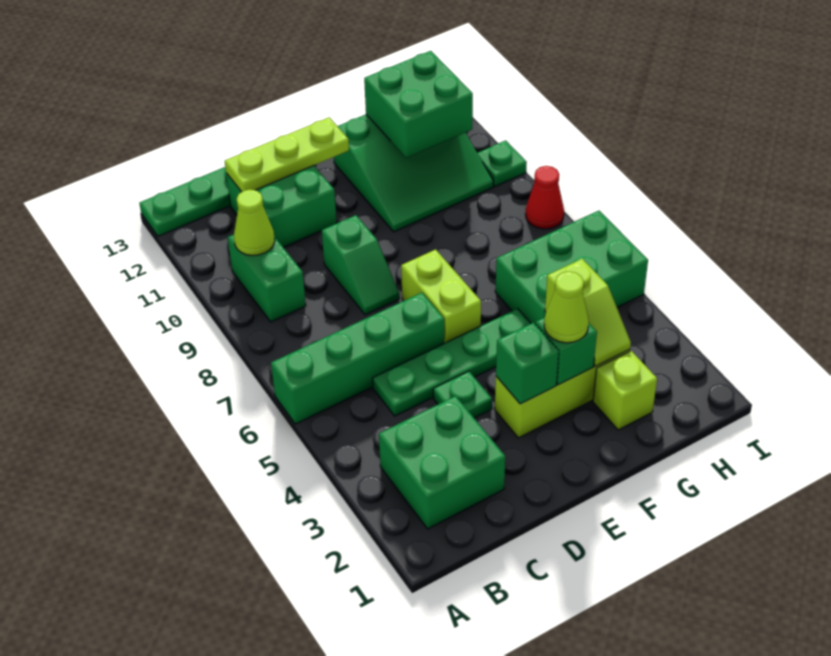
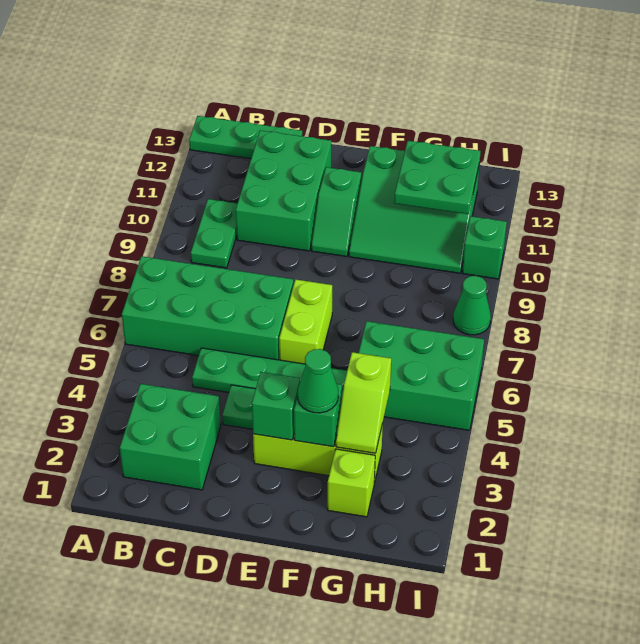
green 1x4 brick [271,293,444,424] -> green 2x4 brick [122,256,294,360]
green 1x2 brick [228,234,306,322] -> green 1x2 plate [191,199,237,268]
lime 1x1 cone [234,190,275,255] -> none
green 2x2 brick [226,166,337,247] -> green 2x3 brick [236,130,331,251]
lime 1x3 plate [225,117,349,192] -> none
green 1x2 slope [322,215,399,315] -> green 1x2 slope moved to [311,167,361,257]
lime 1x1 cone [544,272,589,343] -> green 1x1 cone [298,349,338,413]
green 2x2 brick [364,51,473,158] -> green 2x2 plate [394,141,481,214]
red 1x1 cone [526,166,564,229] -> green 1x1 cone [453,276,491,335]
green 1x1 plate [478,140,527,187] -> green 1x1 brick [462,216,507,279]

